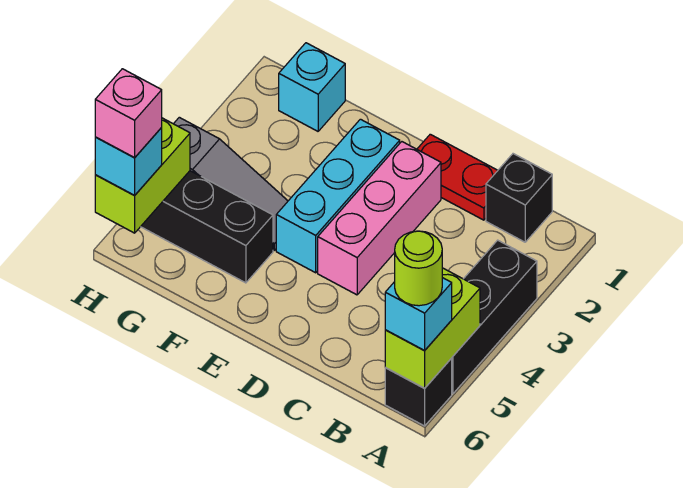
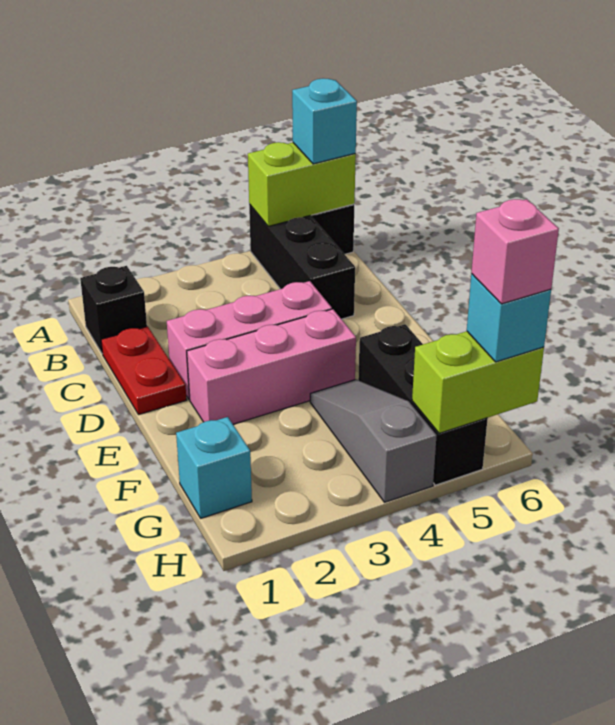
black 1x3 brick [452,240,537,394] -> black 1x3 brick turned to [249,204,355,319]
lime 1x1 round brick [395,231,442,306] -> none
cyan 1x3 brick [276,119,400,273] -> pink 1x3 brick [187,309,356,424]

